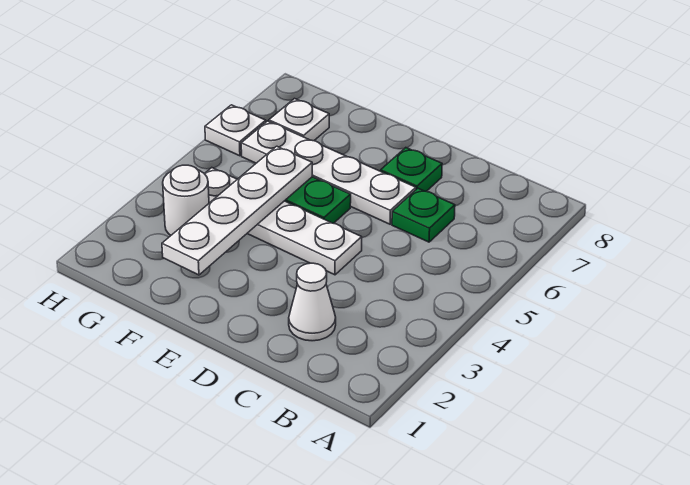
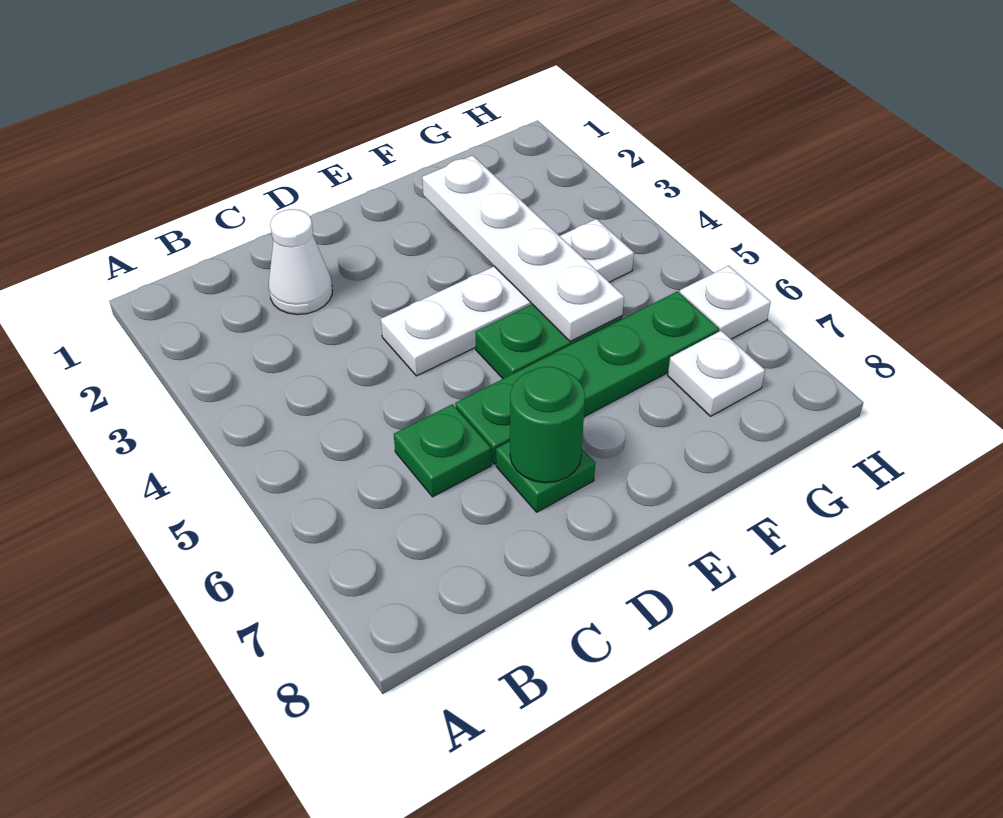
white 1x4 plate [241,121,416,224] -> green 1x4 plate [455,291,719,464]
none -> green 1x1 round brick [510,367,585,483]
white 1x1 round brick [163,165,209,235] -> none

